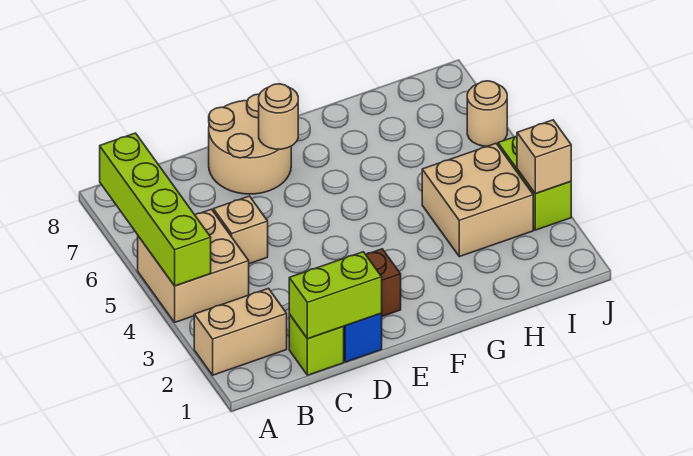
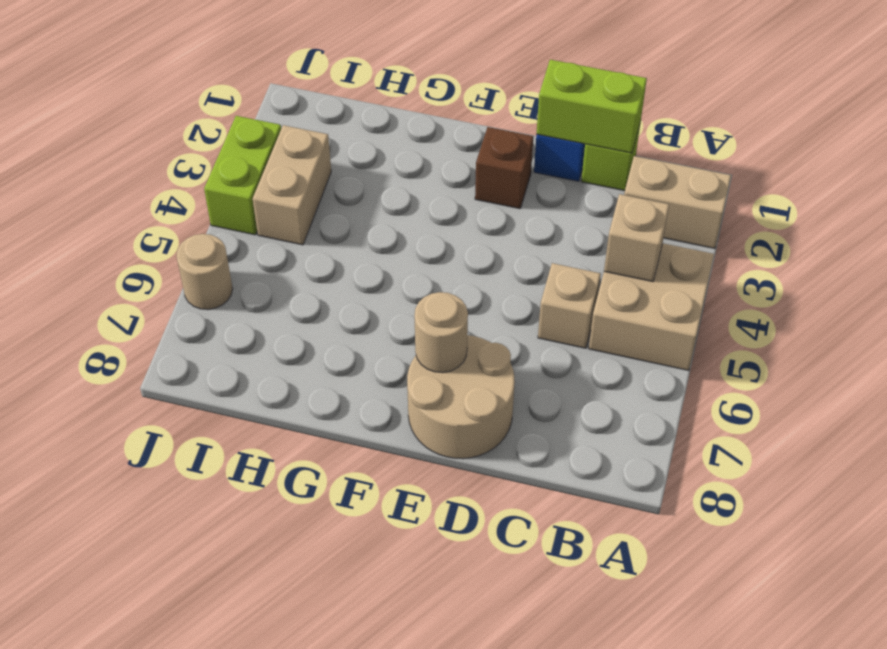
lime 1x4 brick [100,133,211,286] -> none
tan 2x2 brick [422,144,533,257] -> tan 1x2 brick [253,125,331,245]
tan 1x1 brick [517,120,571,194] -> tan 1x1 brick moved to [604,194,669,282]

